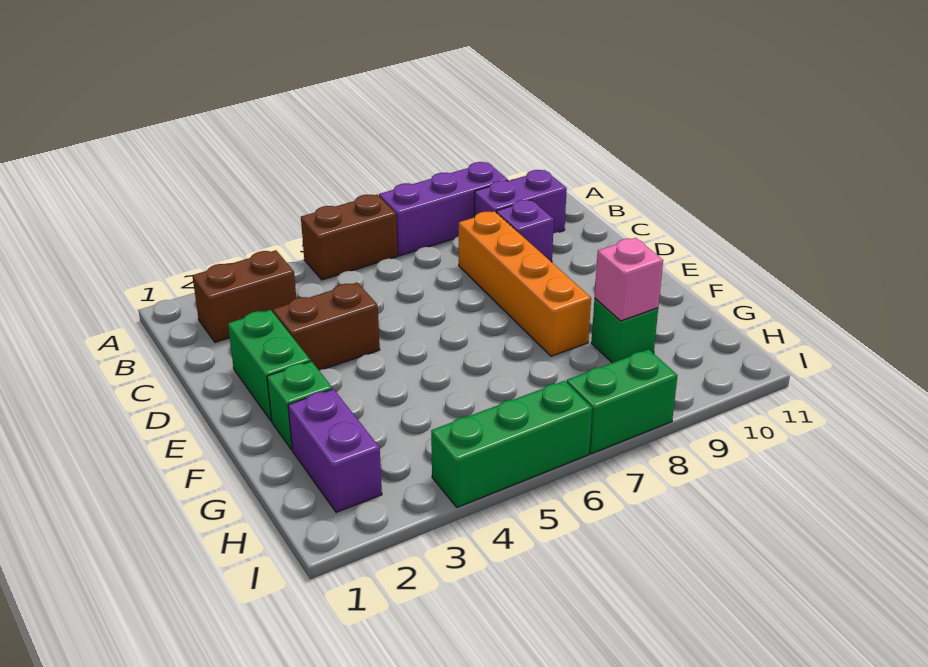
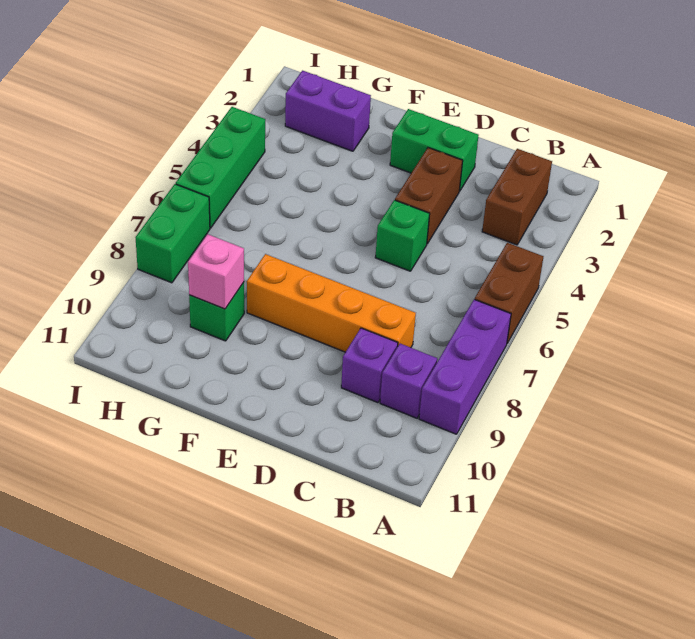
purple 1x2 brick [474,170,567,233] -> purple 1x1 brick [380,344,437,418]
green 1x1 brick [267,361,332,450] -> green 1x1 brick moved to [375,200,430,271]

